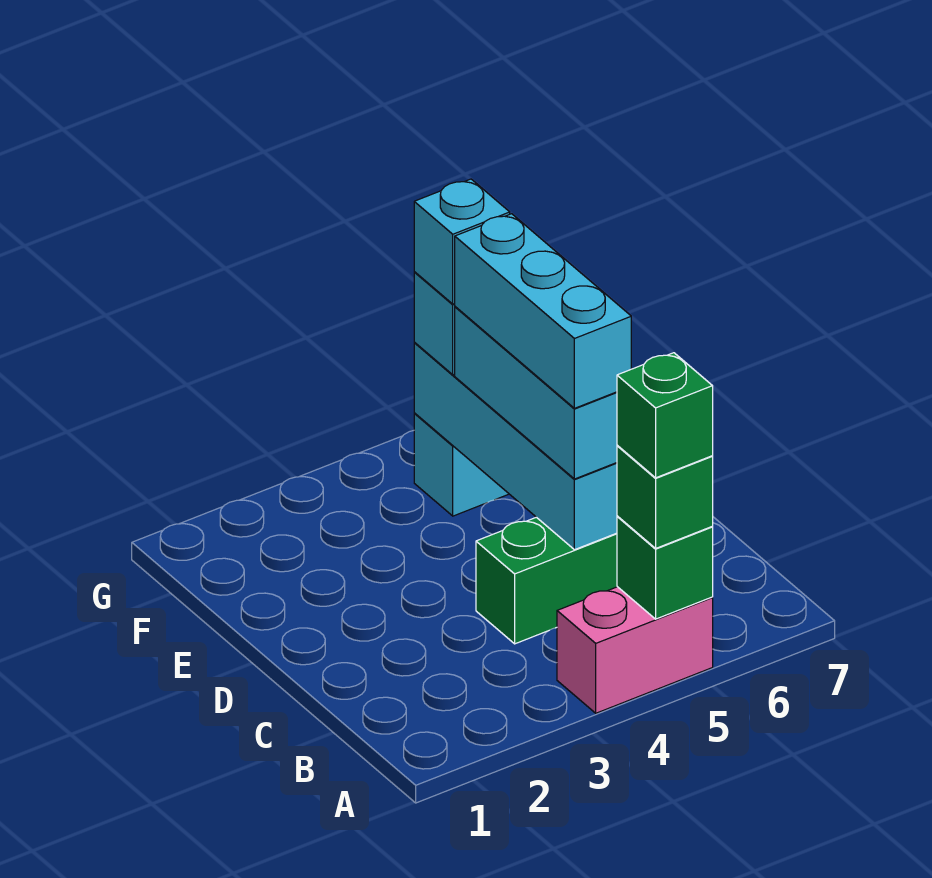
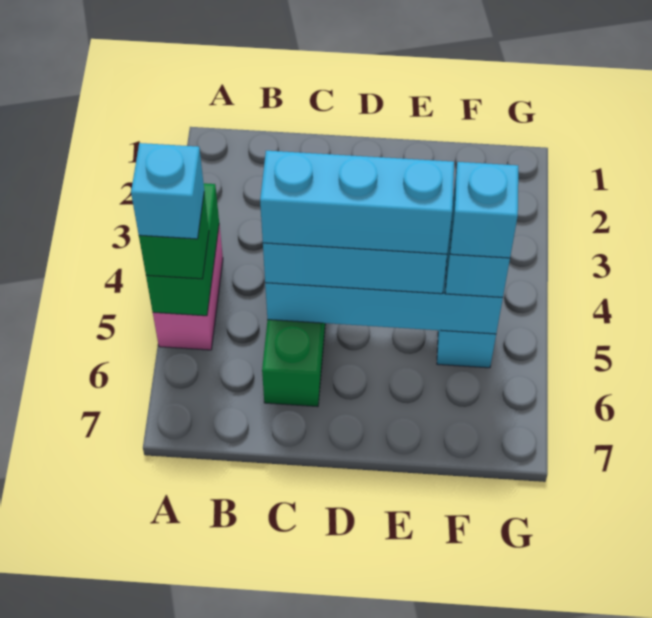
green 1x1 brick [617,516,713,619] -> green 1x2 brick [146,183,219,316]
green 1x1 brick [617,353,713,478] -> cyan 1x1 brick [131,143,204,239]

